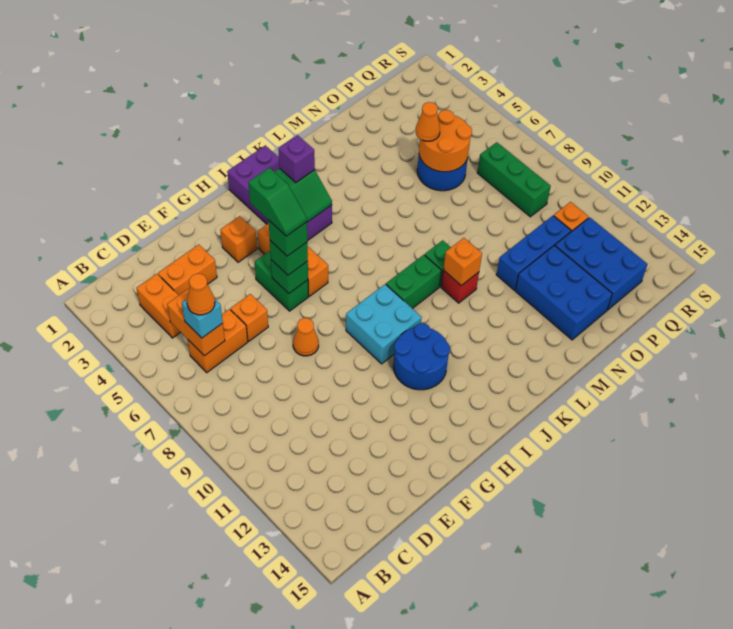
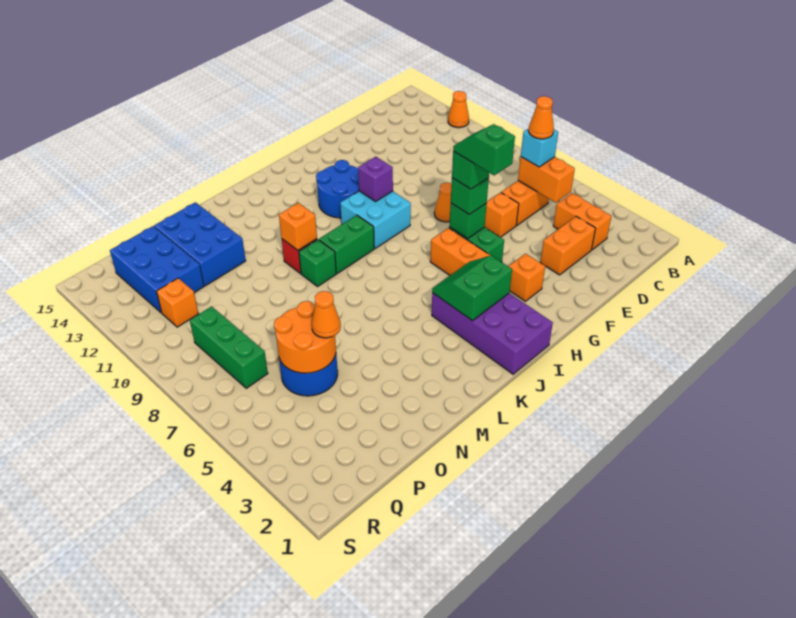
none -> orange 1x1 cone [448,91,469,128]
purple 1x1 brick [278,135,315,182] -> purple 1x1 brick moved to [358,157,393,202]
blue 1x3 brick [496,216,571,290] -> none

